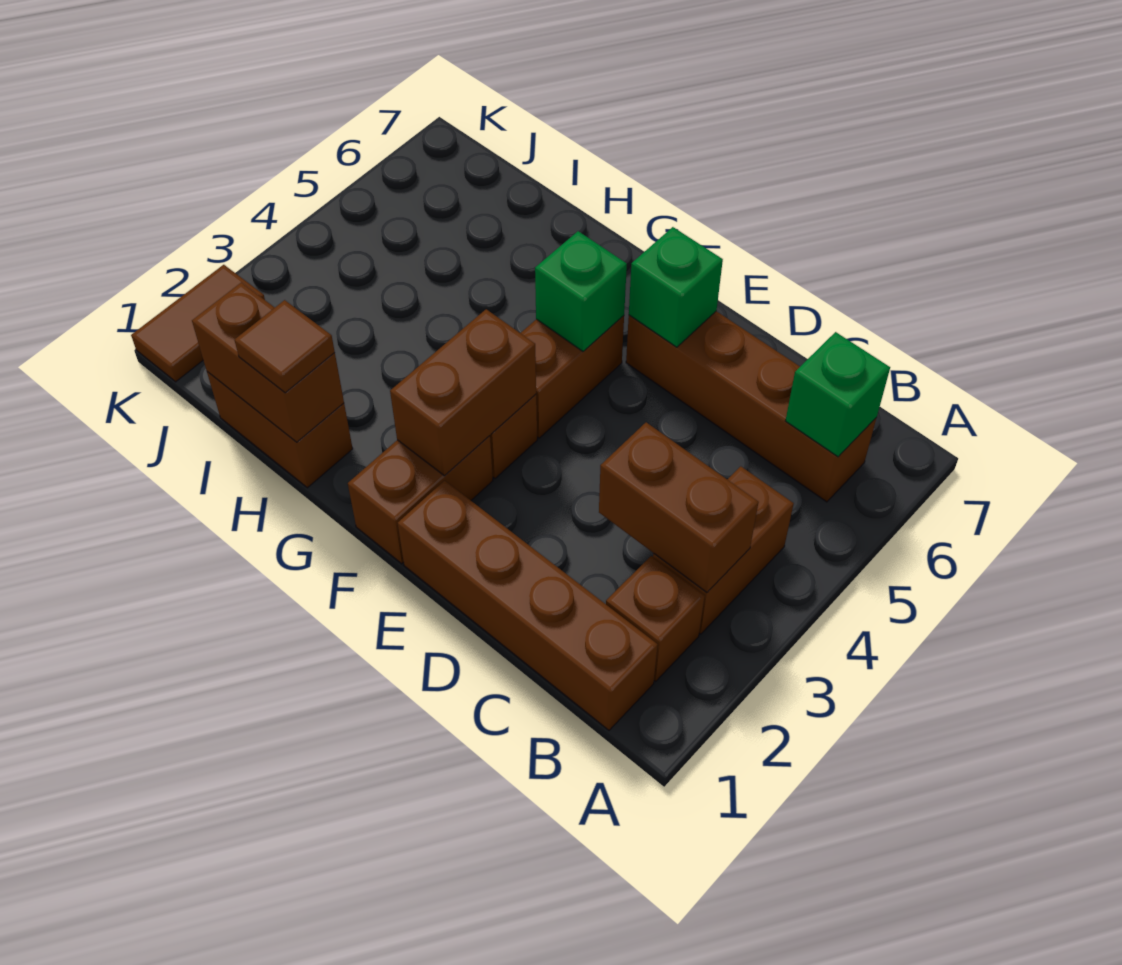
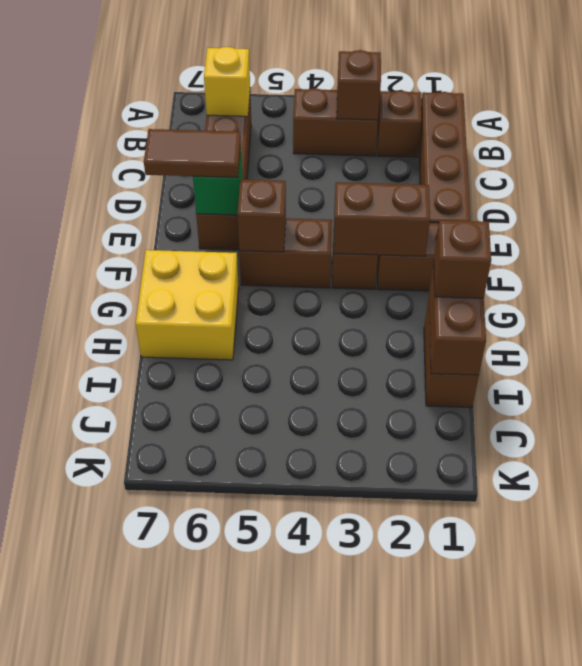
brown 1x2 brick [599,422,759,592] -> brown 1x1 brick [337,50,381,120]
green 1x1 brick [785,332,890,457] -> yellow 1x1 brick [204,47,250,116]
green 1x1 brick [535,231,627,351] -> brown 1x1 brick [237,180,286,252]
none -> yellow 2x2 brick [136,250,239,360]
brown 1x1 tile [235,300,335,393] -> brown 1x1 brick [434,220,491,298]
brown 1x2 tile [131,265,265,382] -> brown 1x2 tile moved to [144,129,241,177]

